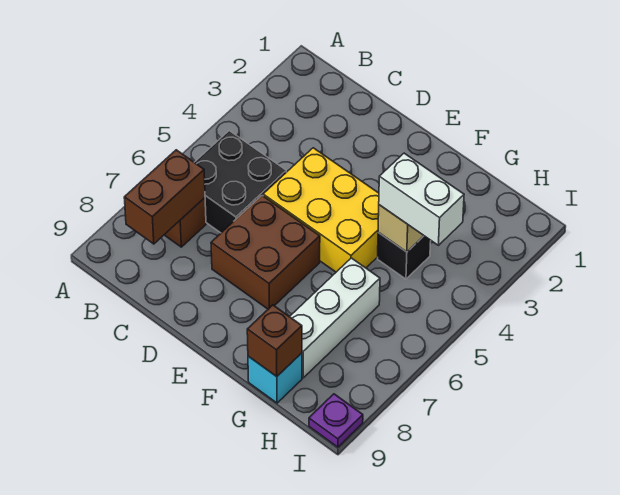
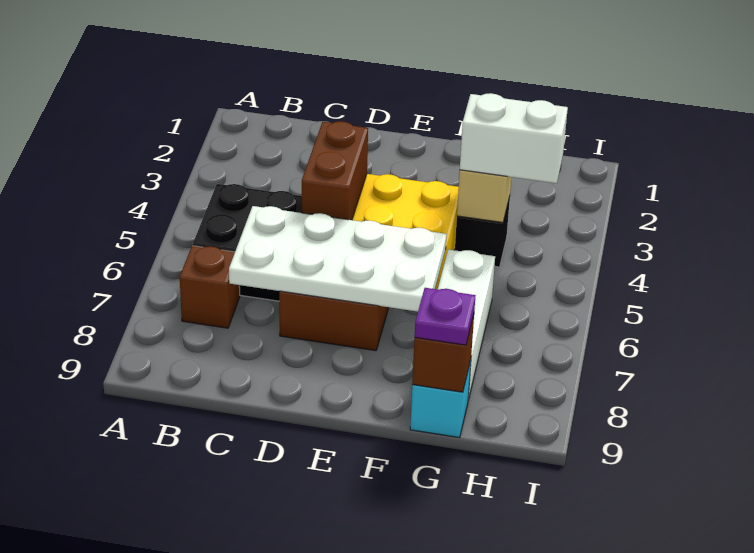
brown 1x2 brick [124,150,205,244] -> brown 1x2 brick moved to [302,121,368,220]
none -> white 2x4 plate [229,206,447,312]
purple 1x1 plate [309,394,363,447] -> purple 1x1 plate moved to [415,288,476,345]

